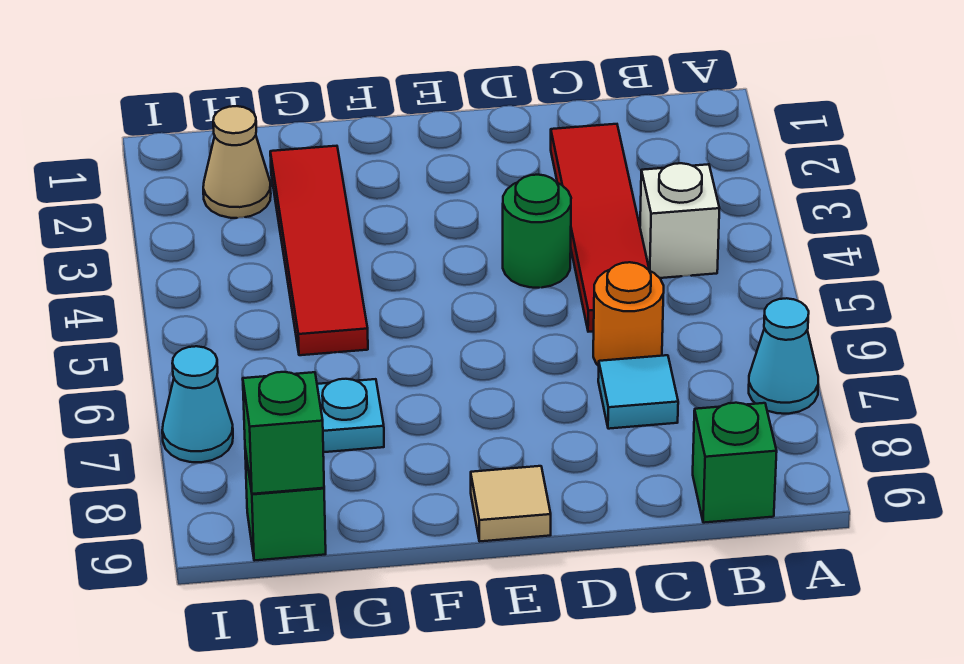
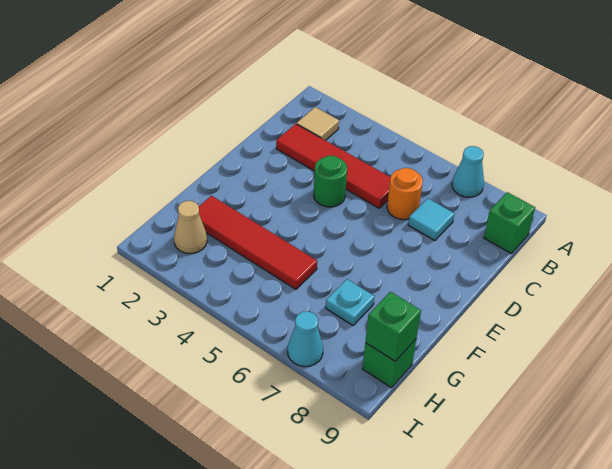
white 1x1 brick [640,163,720,278] -> none
tan 1x1 tile [471,466,551,541] -> tan 1x1 tile moved to [297,107,339,140]

